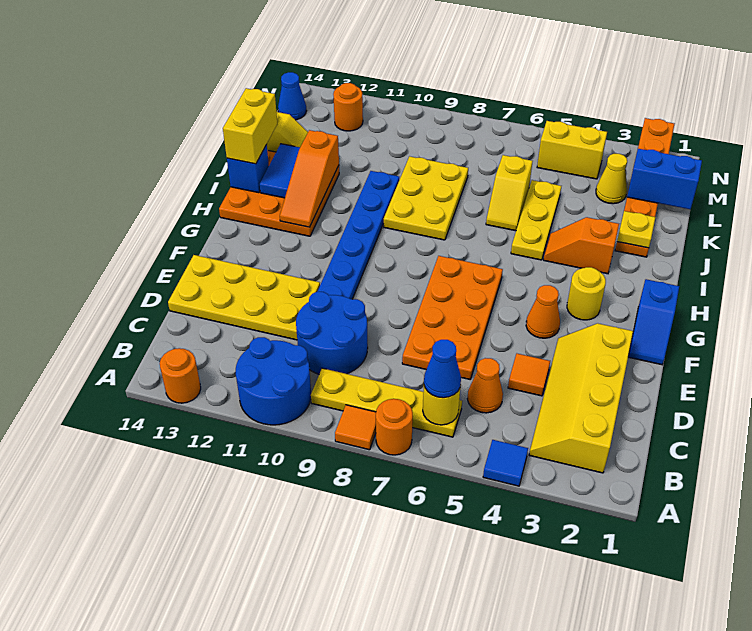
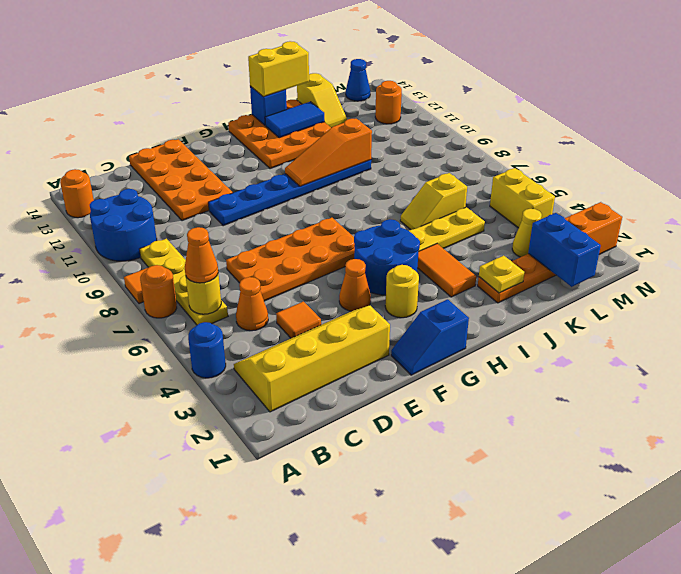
blue 1x1 tile [483,440,528,486] -> blue 1x1 round brick [188,322,226,378]
blue 1x1 cone [424,340,461,398] -> orange 1x1 cone [185,227,218,283]
blue 2x2 round brick [296,292,368,374] -> blue 2x2 round brick moved to [354,219,420,295]
yellow 2x4 plate [168,255,320,340] -> orange 2x4 plate [129,139,233,221]
orange 1x3 slope [280,130,339,227] -> orange 1x3 slope moved to [285,119,372,186]
orange 1x2 slope [544,217,619,274] -> orange 1x2 tile [417,244,476,297]
yellow 2x3 plate [384,156,468,240] -> none

